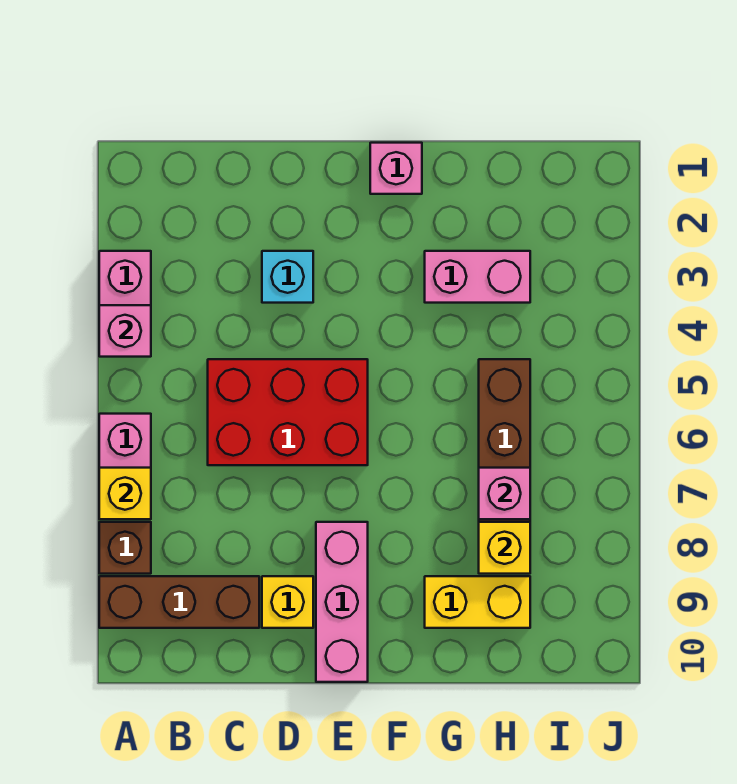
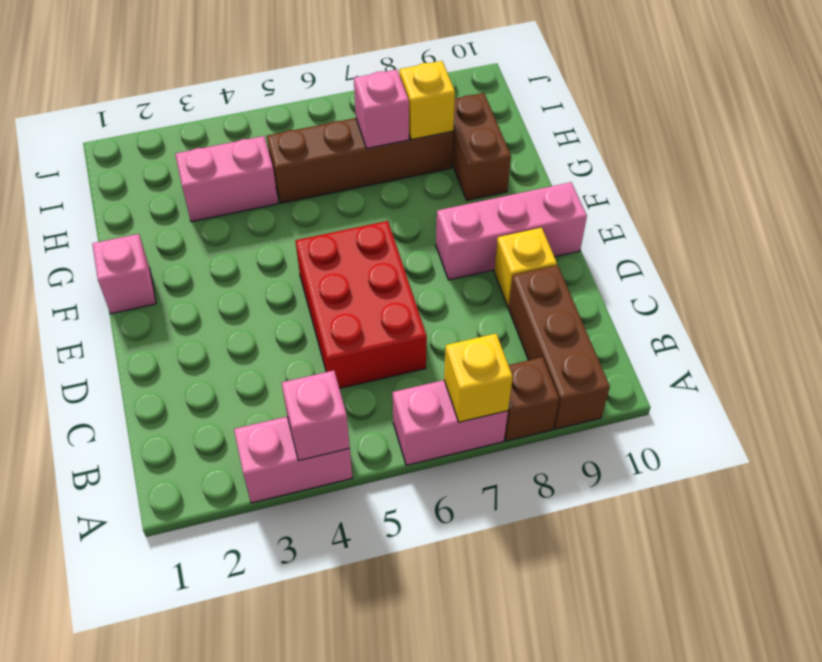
cyan 1x1 brick [262,251,313,303] -> none
pink 1x2 brick [425,251,530,303] -> pink 1x2 brick turned to [175,136,278,222]
yellow 1x2 brick [425,576,530,628] -> brown 1x2 brick [452,93,511,200]

